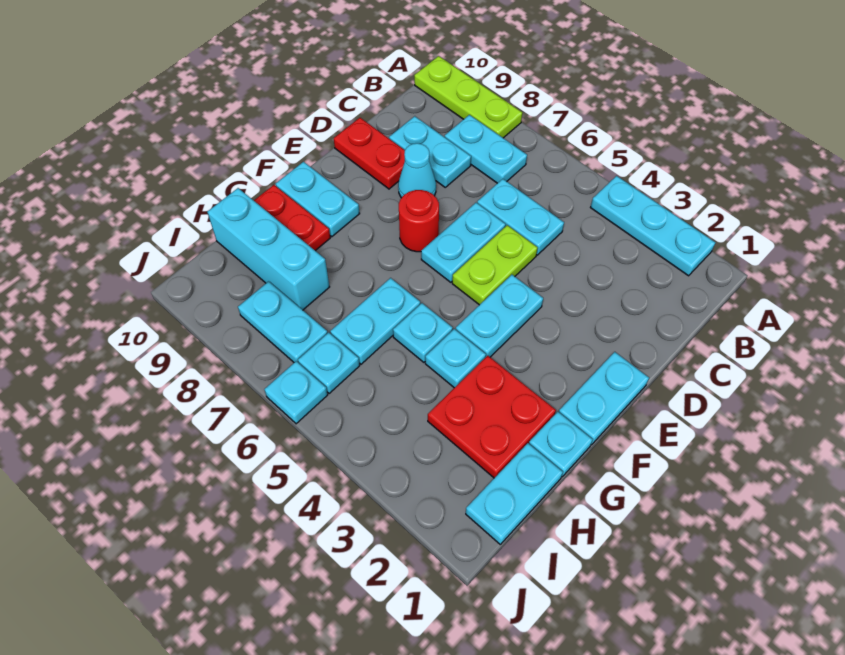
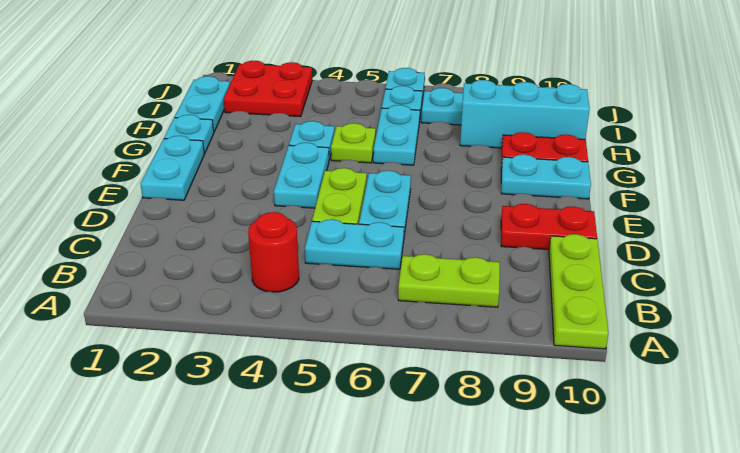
cyan 1x3 plate [591,176,716,276] -> none
lime 1x3 plate [414,56,522,138] -> lime 1x3 plate turned to [549,234,608,349]
cyan 1x2 plate [445,115,527,183] -> lime 1x2 plate [398,254,500,307]
cyan 1x2 plate [389,116,471,187] -> none
cyan 1x1 cone [398,143,436,198] -> none
red 1x1 round brick [399,190,439,252] -> red 1x1 round brick moved to [248,212,299,292]
red 2x2 plate [428,356,556,478] -> red 2x2 plate moved to [224,61,312,117]
cyan 1x1 plate [393,303,453,362] -> lime 1x1 plate [331,123,376,163]

